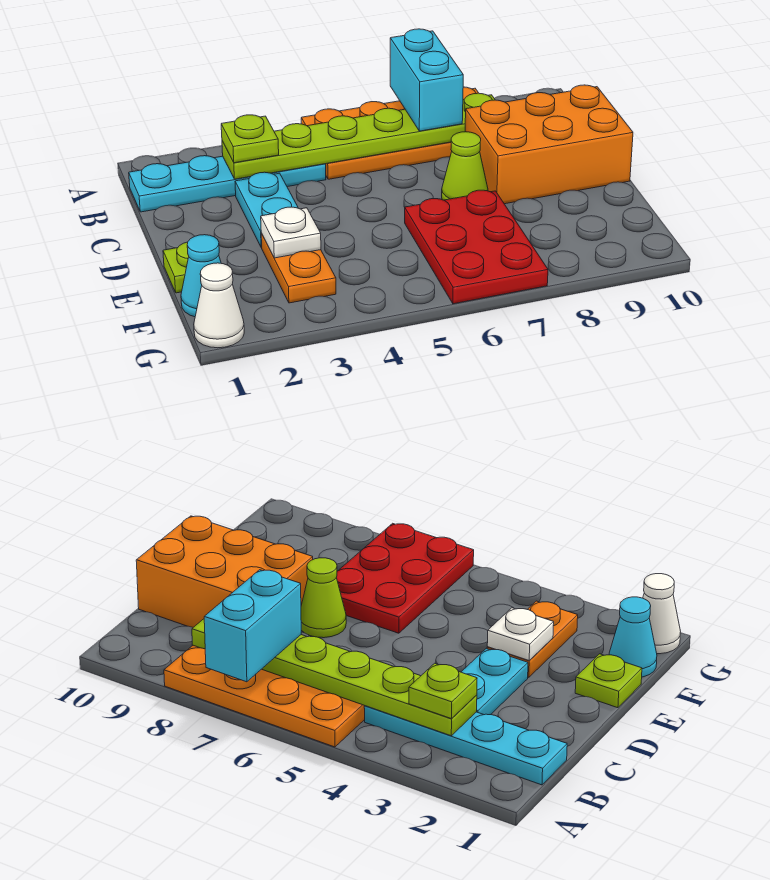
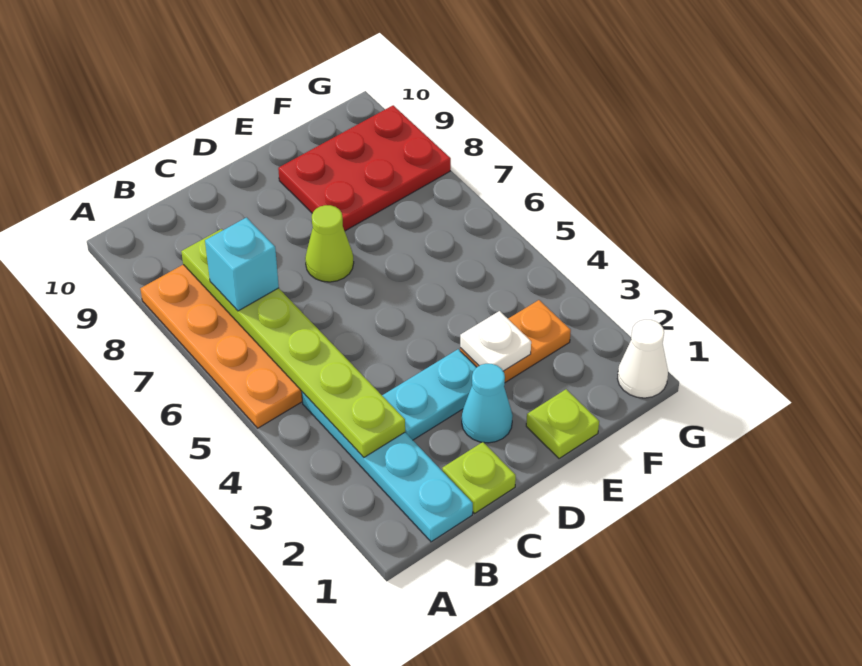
cyan 1x2 brick [390,29,463,131] -> cyan 1x1 brick [205,218,279,311]
lime 1x1 plate [221,115,279,163] -> lime 1x1 plate moved to [442,442,516,513]
orange 2x3 brick [465,85,633,204] -> none
red 2x3 plate [405,190,548,304] -> red 2x3 plate moved to [278,105,451,231]
cyan 1x1 cone [181,235,221,317] -> cyan 1x1 cone moved to [462,364,513,443]

